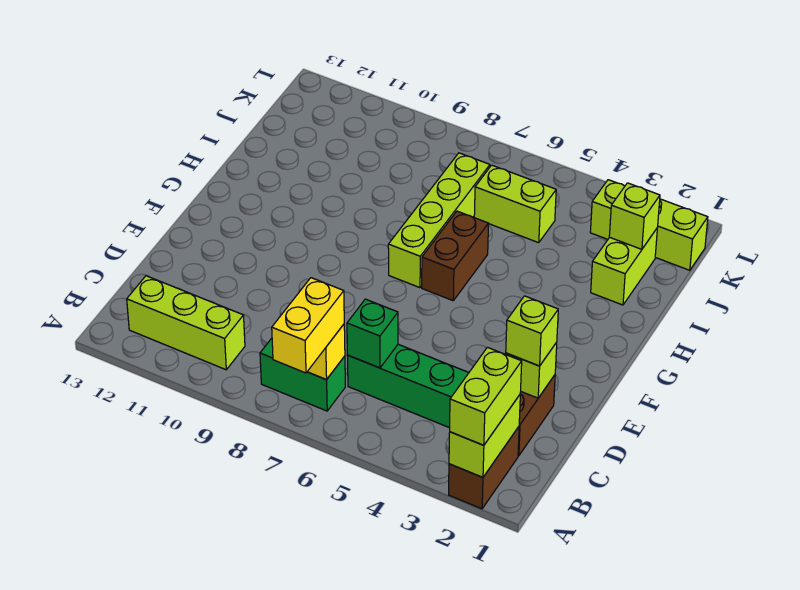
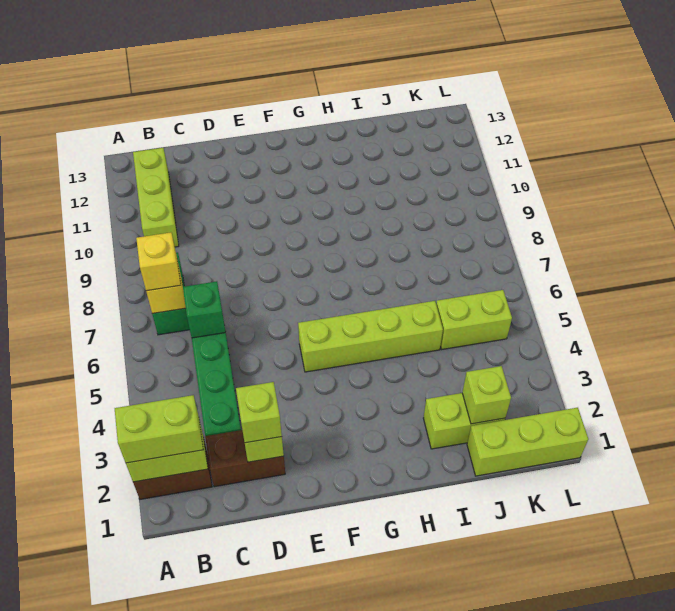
yellow 1x2 brick [272,278,344,373] -> yellow 1x1 brick [136,232,181,291]
brown 1x2 brick [422,211,489,300] -> none
lime 1x4 brick [388,153,490,288] -> lime 1x4 brick moved to [298,301,443,372]
lime 1x2 brick [474,165,556,243] -> lime 1x2 brick turned to [436,290,512,349]
lime 1x3 brick [590,180,708,270] -> lime 1x3 brick turned to [467,408,588,476]

